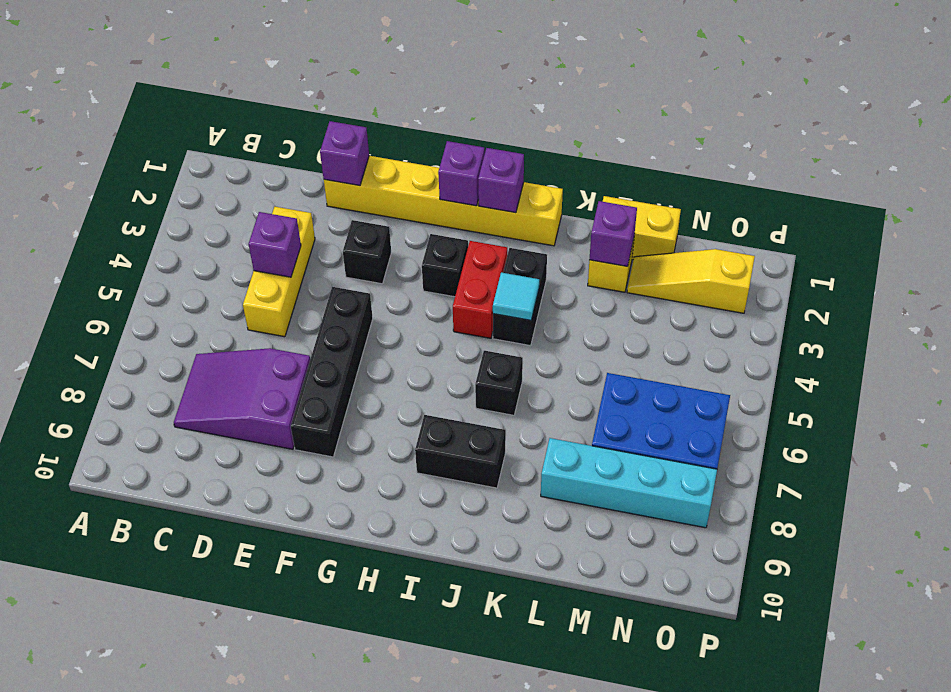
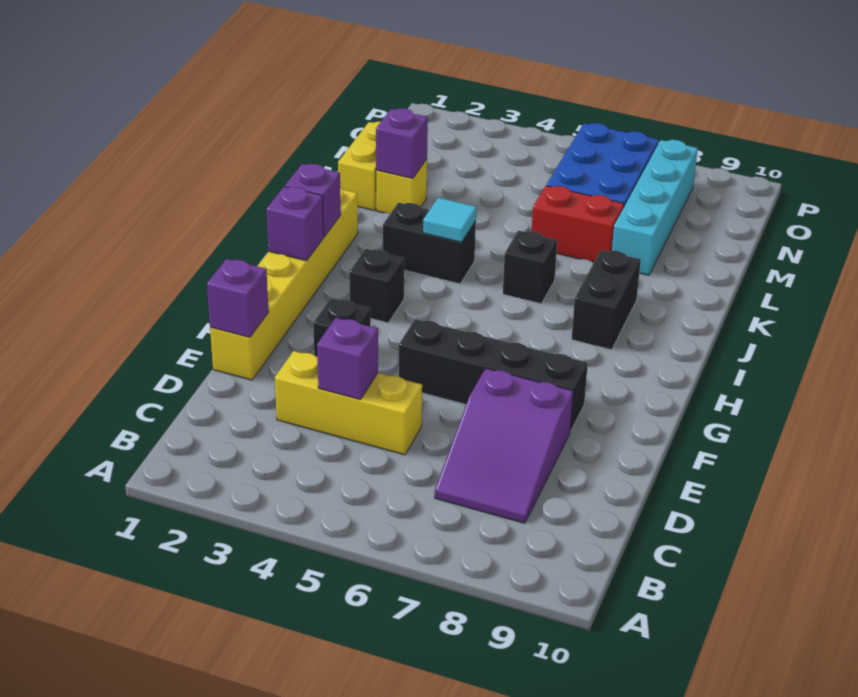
red 1x2 brick [453,241,507,338] -> red 1x2 brick moved to [532,186,624,262]
yellow 1x3 slope [627,249,755,313] -> none

